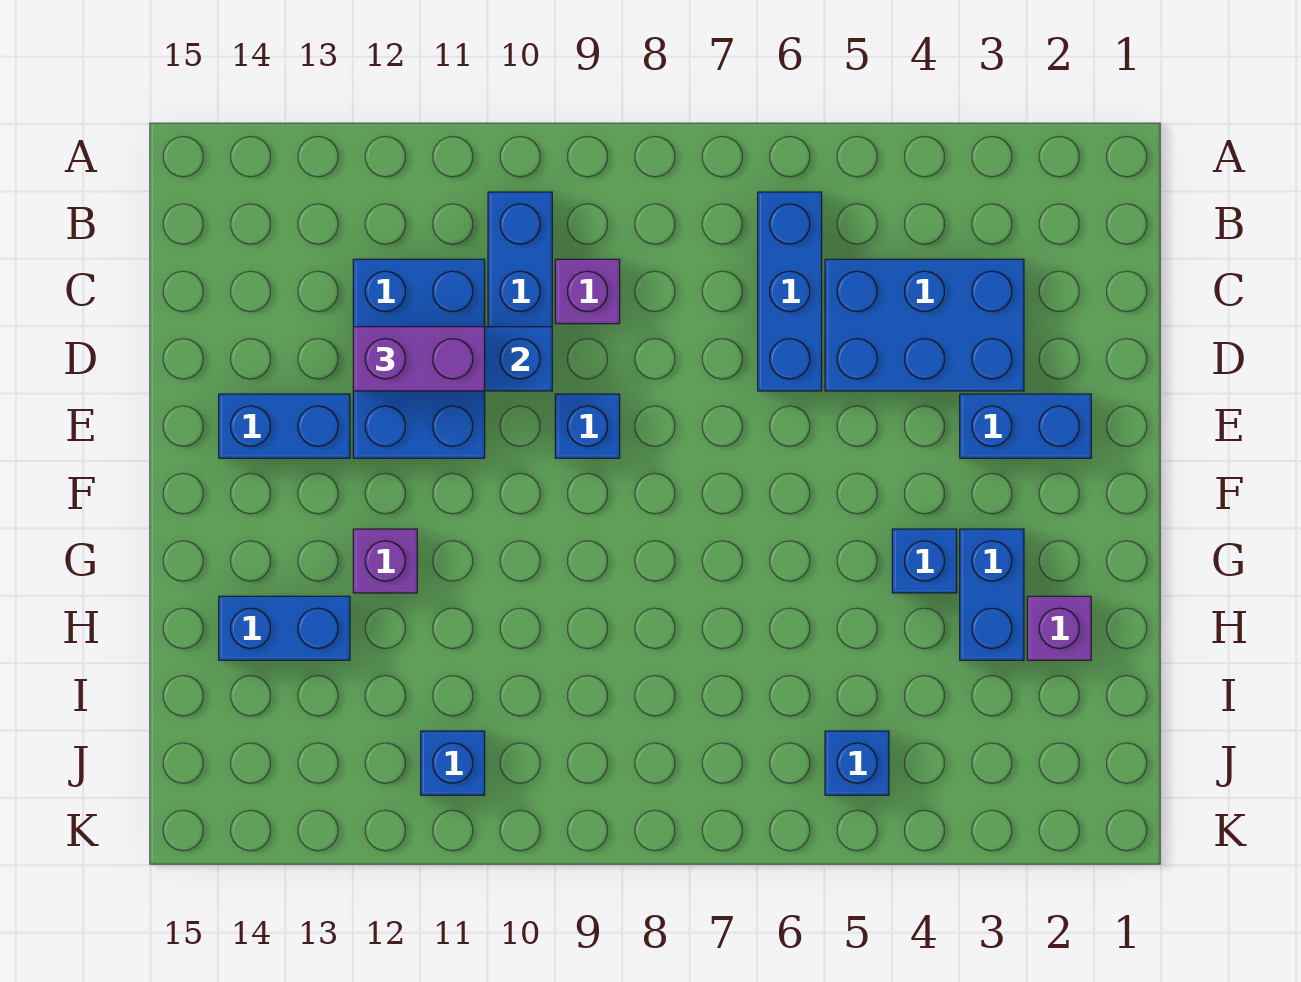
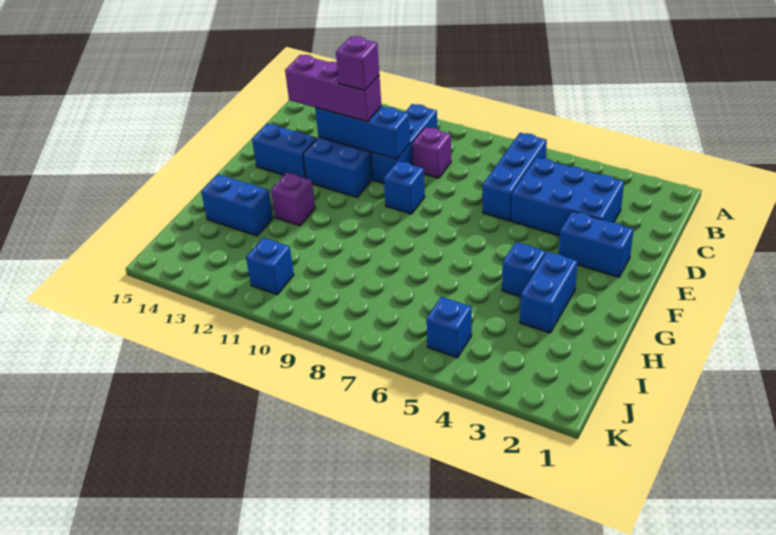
purple 1x2 brick [353,327,485,391] -> purple 1x3 brick [285,55,381,122]
purple 1x1 brick [1027,596,1091,660] -> purple 1x1 brick moved to [336,36,379,91]

